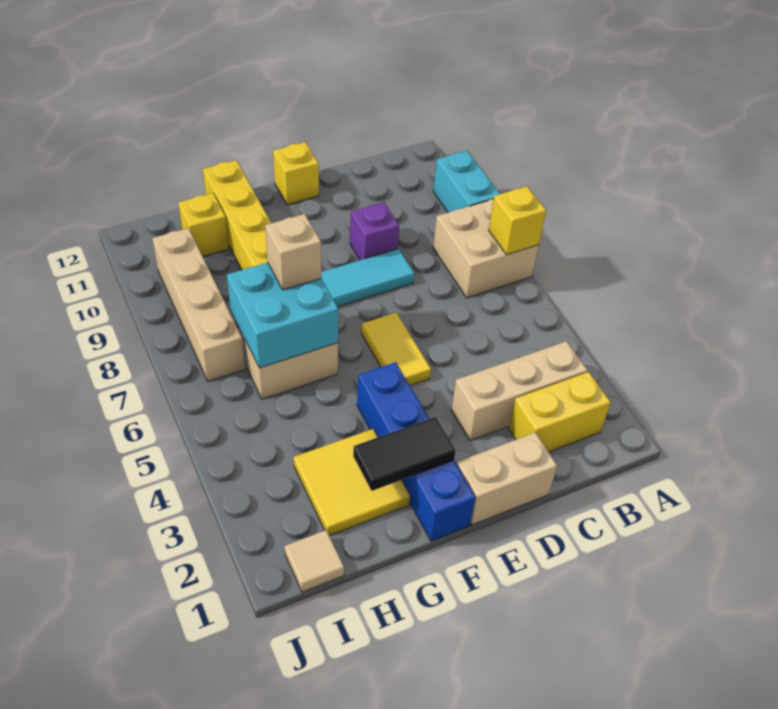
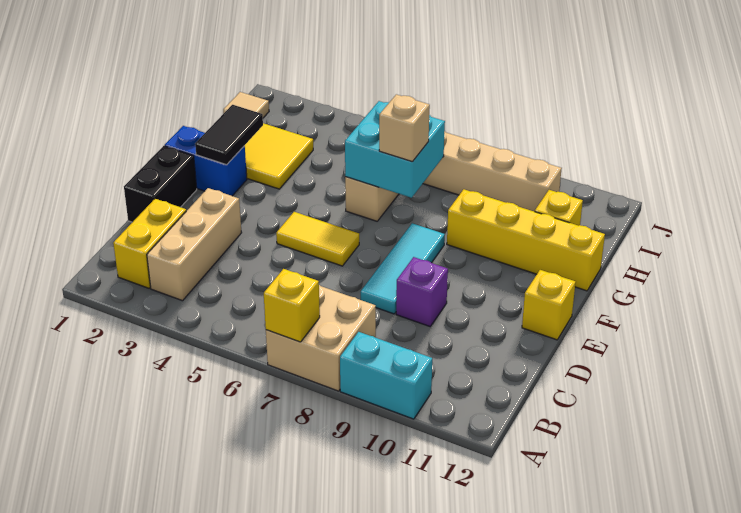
tan 1x2 brick [457,432,557,525] -> black 1x2 brick [124,146,197,222]
blue 1x4 brick [357,362,476,541] -> blue 1x2 brick [165,126,247,196]

